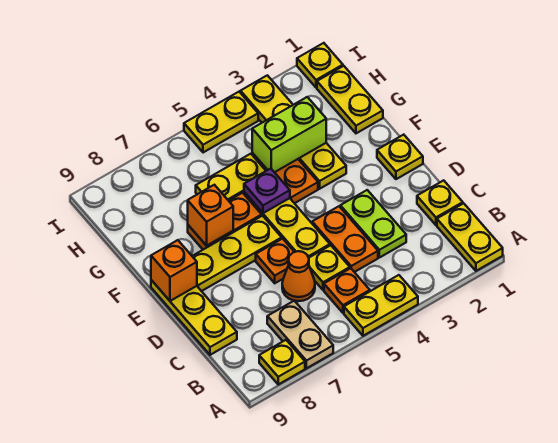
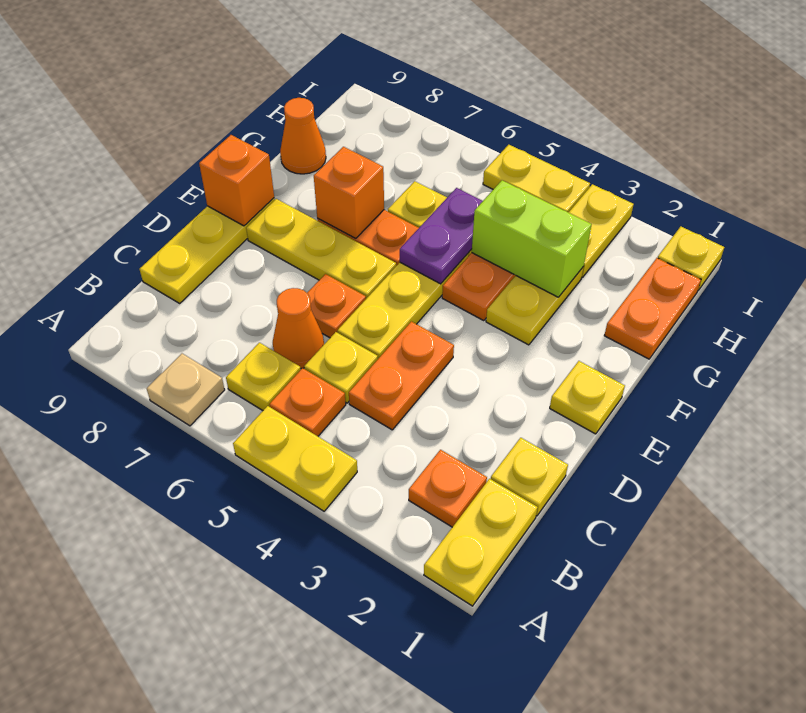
tan 1x2 plate [267,301,333,368] -> tan 1x1 plate [147,354,225,426]
yellow 1x1 plate [259,340,305,384] -> yellow 1x1 plate moved to [226,343,301,411]
none -> orange 1x1 plate [409,450,487,527]
lime 1x2 plate [340,190,406,258] -> none
purple 1x1 plate [244,169,290,213] -> purple 1x2 plate [400,188,483,284]
yellow 1x2 plate [317,66,383,133] -> orange 1x2 plate [604,258,701,359]
none -> orange 1x1 cone [280,98,326,174]

